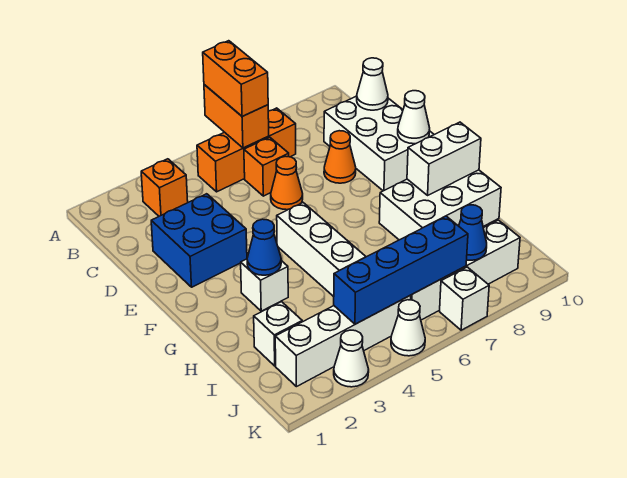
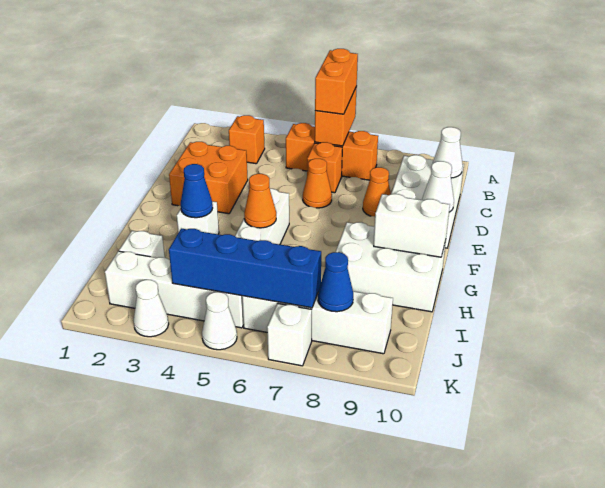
blue 2x2 brick [151,194,247,287] -> orange 2x2 brick [169,142,248,214]
none -> orange 1x1 cone [244,174,276,228]

